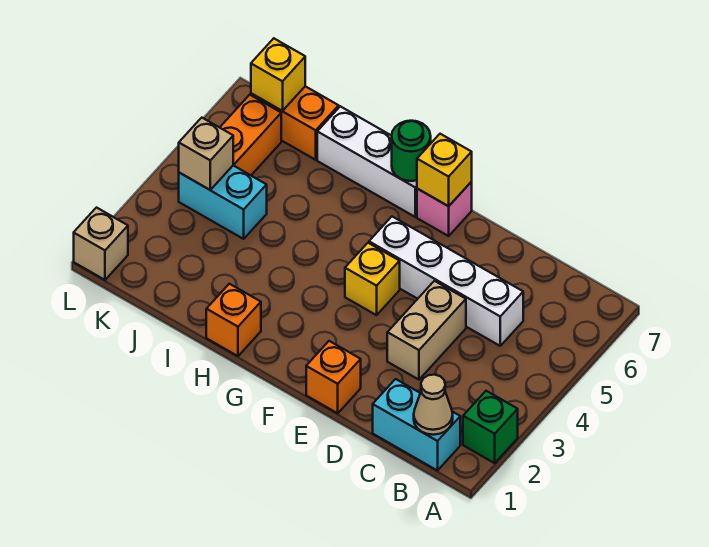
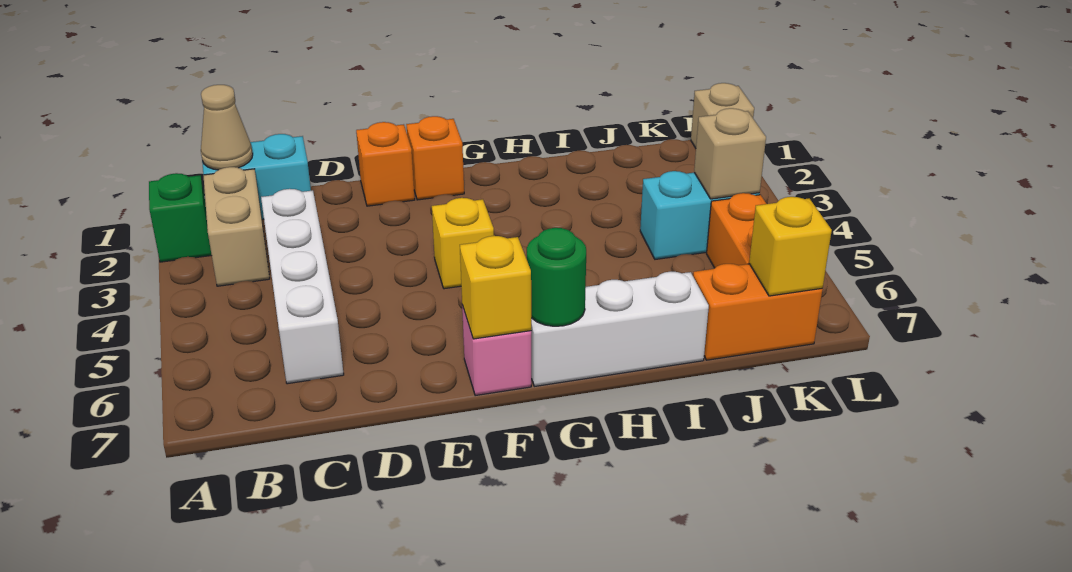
white 1x4 brick [369,217,523,346] -> white 1x4 brick turned to [261,189,344,384]
tan 1x2 brick [387,281,466,380] -> tan 1x2 brick moved to [203,167,270,286]
orange 1x1 brick [206,284,261,356] -> orange 1x1 brick moved to [406,116,464,200]

